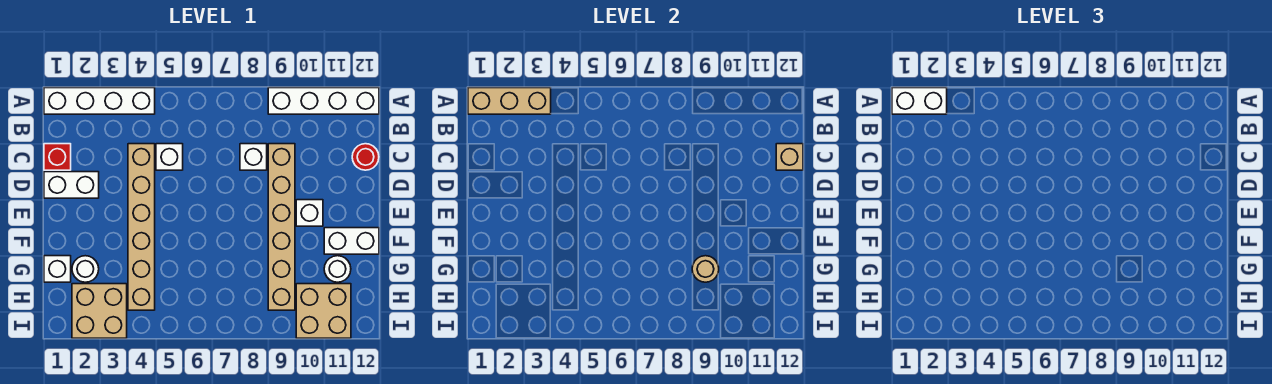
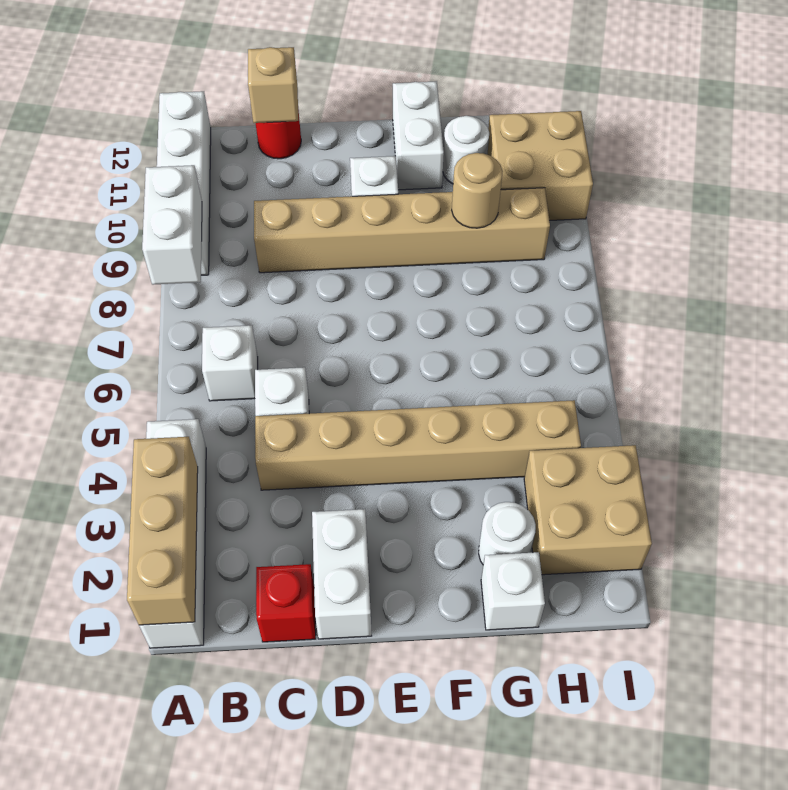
white 1x2 brick [892,88,947,114] -> white 1x2 brick moved to [142,165,202,285]
white 1x1 brick [240,144,267,170] -> white 1x1 brick moved to [202,325,258,401]

